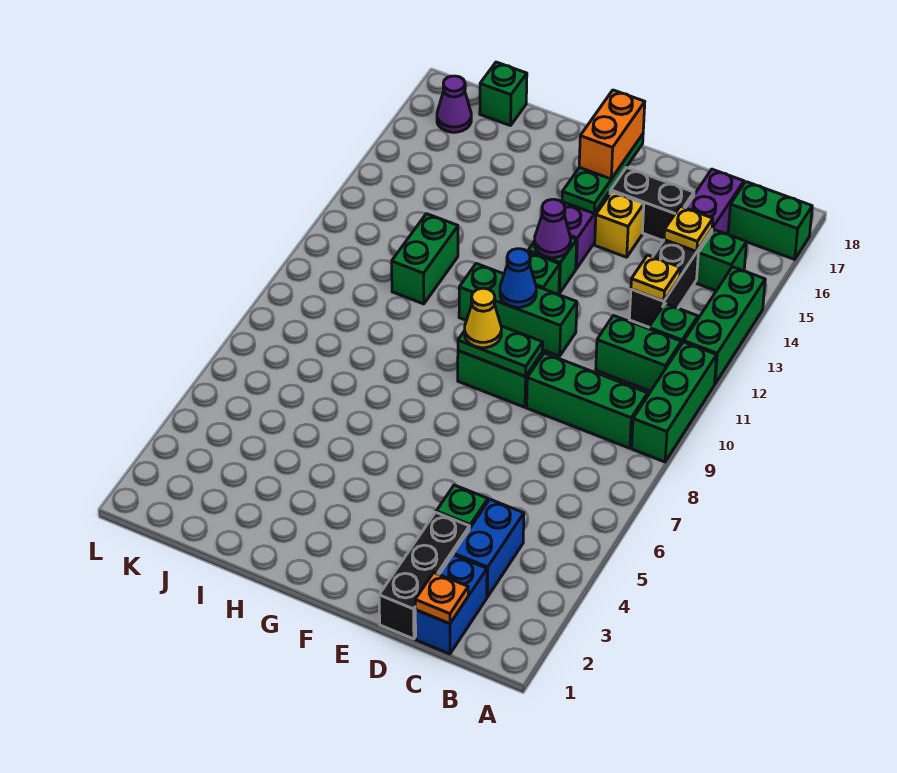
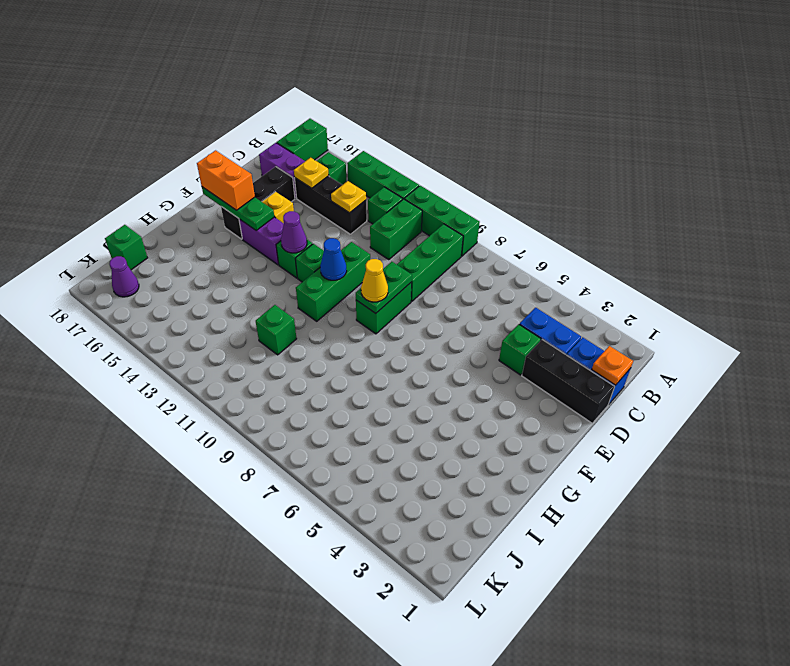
green 1x2 brick [392,214,458,304] -> green 1x1 brick [256,305,297,355]

